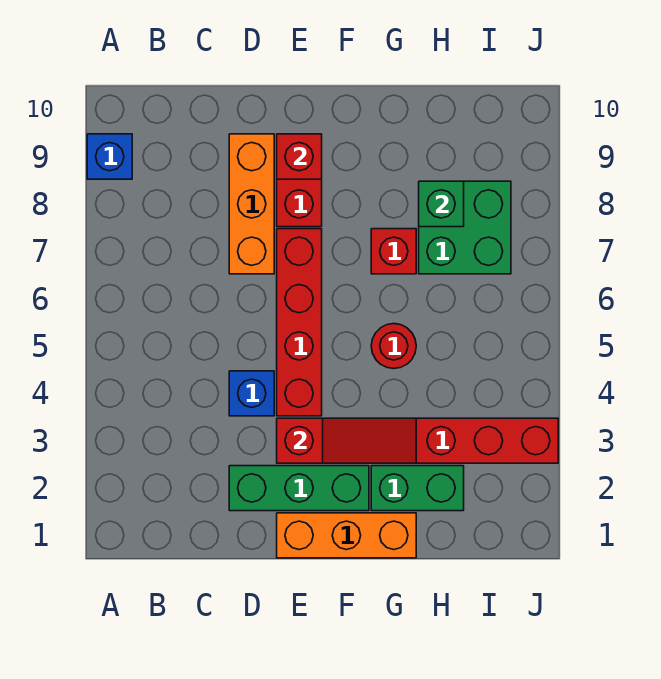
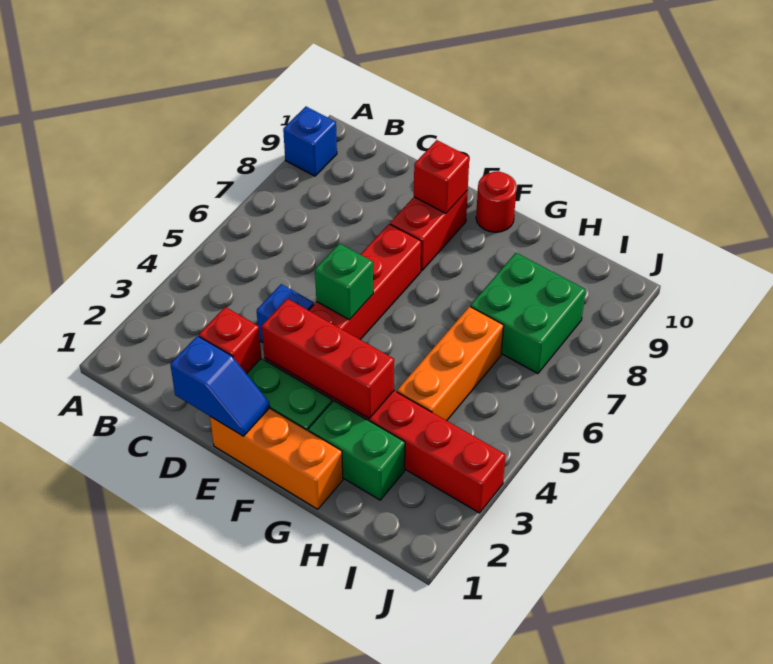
none -> blue 1x2 slope [170,336,270,436]
orange 1x3 brick [229,134,274,274] -> orange 1x3 brick moved to [397,306,504,421]
red 1x3 slope [277,418,416,463] -> red 1x3 brick [262,299,394,418]
red 1x1 round brick [371,324,416,369] -> red 1x1 round brick moved to [476,171,517,232]
red 1x1 brick [371,229,416,274] -> red 1x1 brick moved to [199,307,261,374]
green 1x1 brick [419,181,464,227] -> green 1x1 brick moved to [315,243,373,320]

